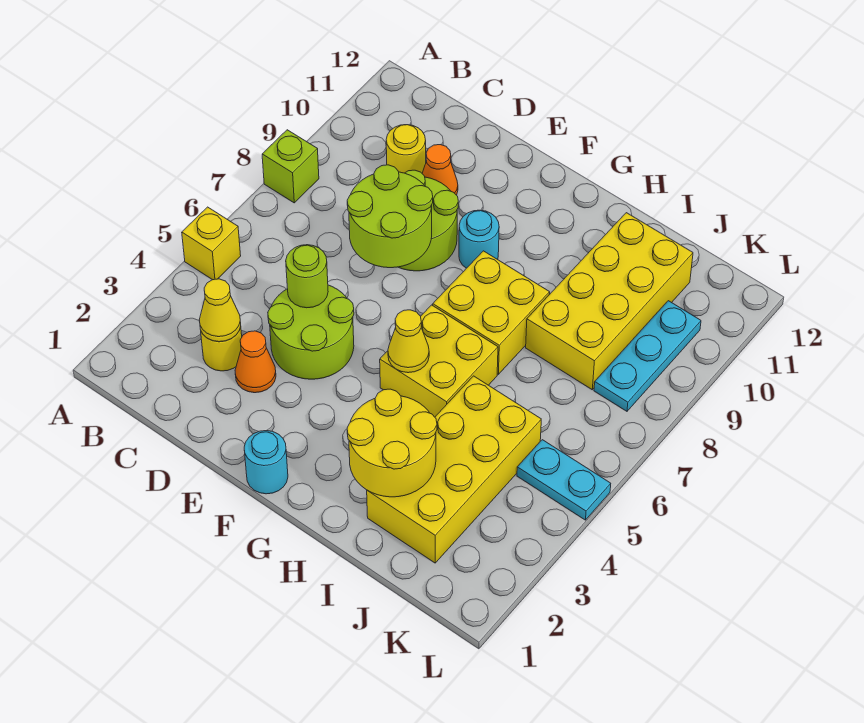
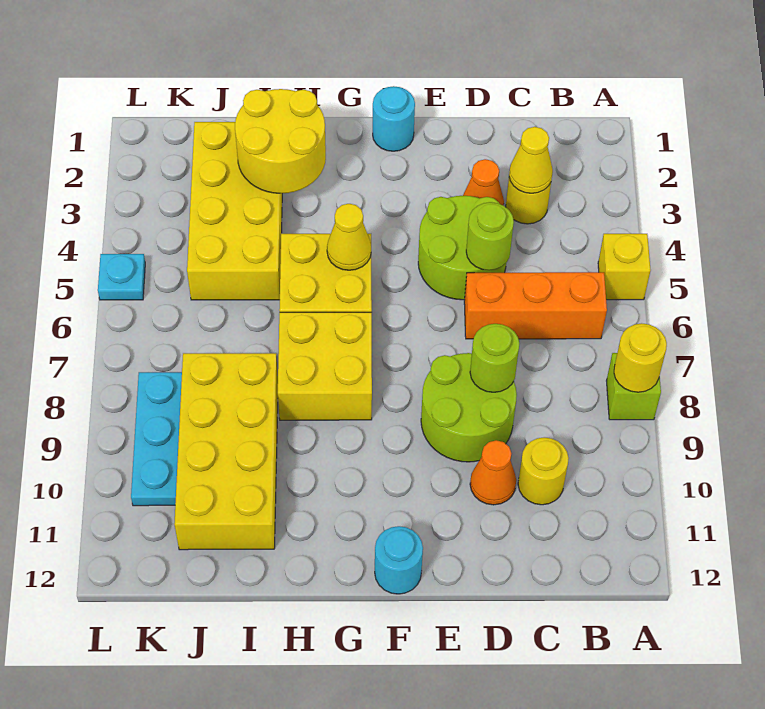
none -> yellow 1x1 round brick [614,323,667,392]
none -> orange 1x3 brick [464,272,607,339]
lime 2x2 round brick [347,165,433,268] -> lime 1x1 round brick [470,324,520,392]
cyan 1x1 round brick [459,210,499,268] -> cyan 1x1 round brick moved to [375,526,423,594]
cyan 1x2 plate [517,440,611,520] -> cyan 1x1 plate [98,254,145,300]

